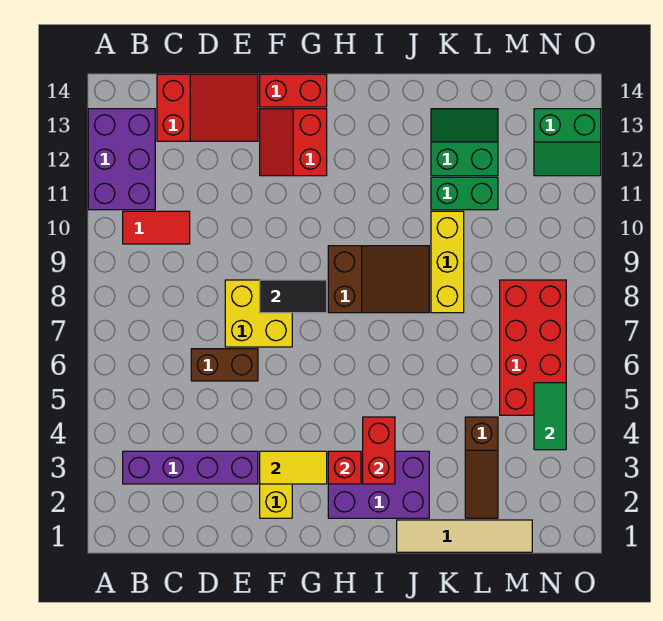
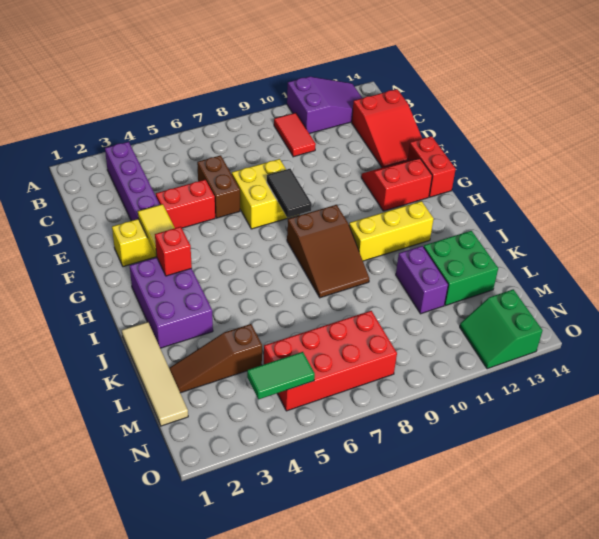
purple 2x3 brick [88,109,155,210] -> purple 2x3 slope [287,77,362,134]
red 1x2 brick [363,417,395,484] -> red 1x2 brick moved to [156,180,215,228]
yellow 1x3 brick [431,211,464,313] -> yellow 1x3 brick moved to [349,201,434,261]
green 1x2 brick [431,177,498,210] -> purple 1x2 brick [396,246,448,314]
green 2x2 slope [431,109,498,176] -> green 2x2 brick [424,231,498,306]

